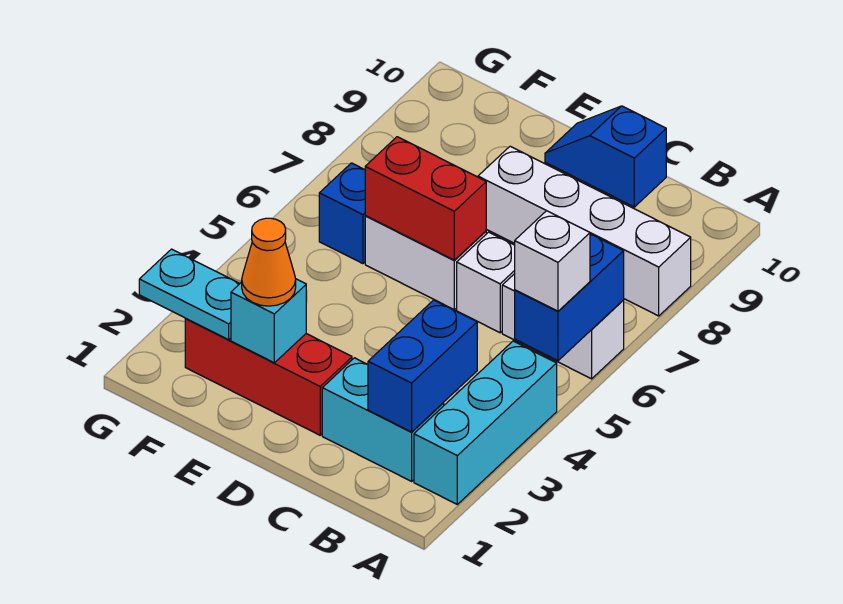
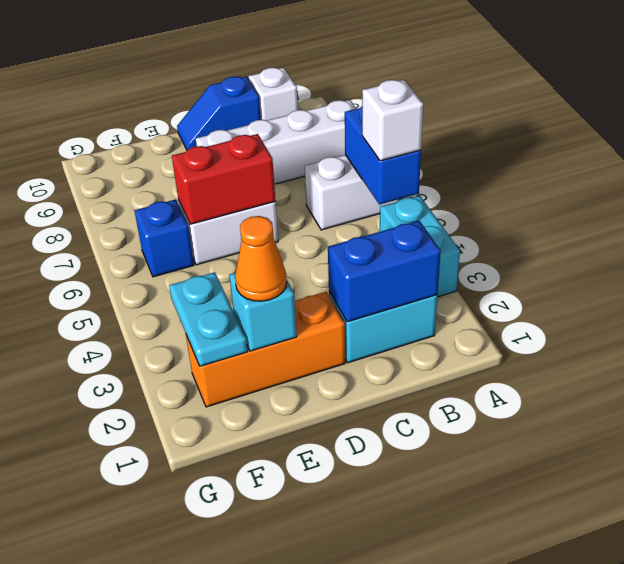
cyan 1x3 brick [414,341,557,504] -> cyan 1x2 brick [380,196,460,297]
blue 1x2 brick [368,300,477,432] -> blue 1x2 brick turned to [328,221,441,322]
white 1x1 brick [457,232,515,333] -> white 1x1 brick moved to [249,68,298,121]
red 1x3 brick [185,318,352,435] -> orange 1x3 brick [186,292,345,407]
cyan 1x2 plate [139,249,240,340] -> cyan 1x2 plate turned to [169,272,247,366]

